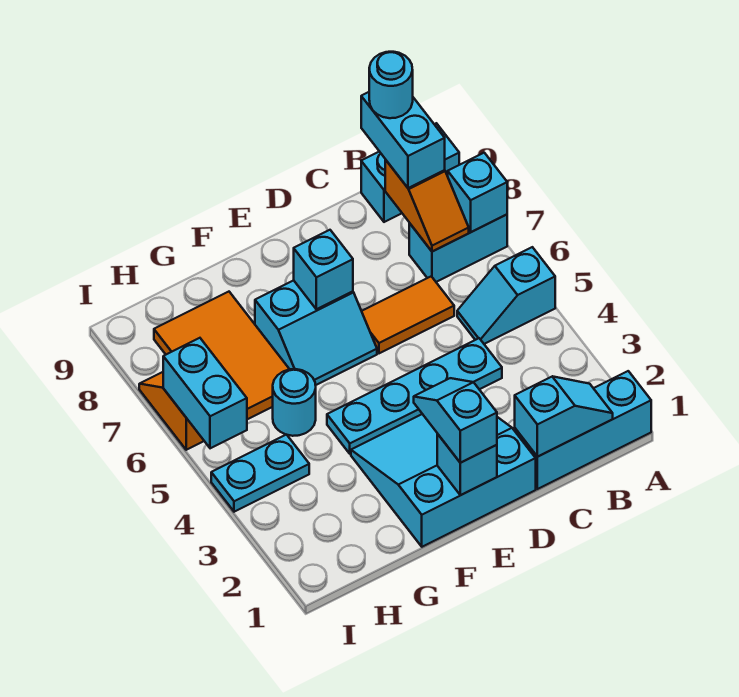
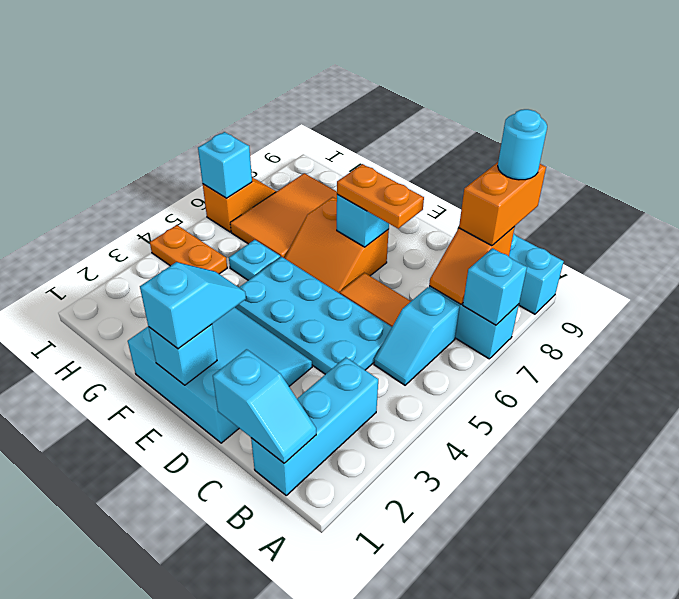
cyan 1x3 brick [515,371,651,489] -> cyan 1x3 brick turned to [251,357,378,495]
cyan 1x2 slope [457,247,555,344] -> cyan 1x2 slope turned to [374,287,460,385]
cyan 1x2 brick [361,92,445,188] -> orange 1x2 brick [459,162,546,246]
cyan 1x4 plate [327,338,502,454] -> cyan 2x4 plate [235,257,392,374]
none -> orange 1x2 plate [337,164,424,228]
cyan 2x2 slope [255,280,377,385] -> orange 2x2 slope [285,197,389,293]
cyan 1x1 round brick [273,369,316,436] -> cyan 1x1 plate [229,240,280,280]
cyan 1x2 plate [211,435,309,512] -> orange 1x2 plate [150,225,227,274]
cyan 1x2 brick [163,338,247,448] -> cyan 1x1 brick [198,132,252,198]

